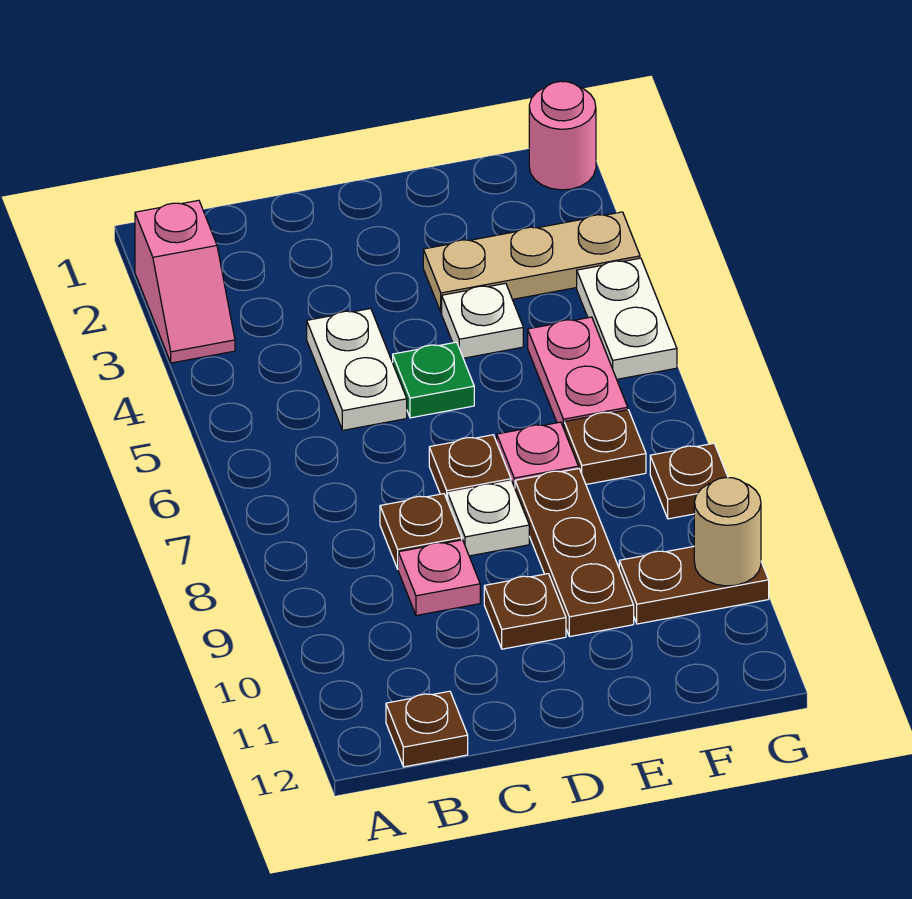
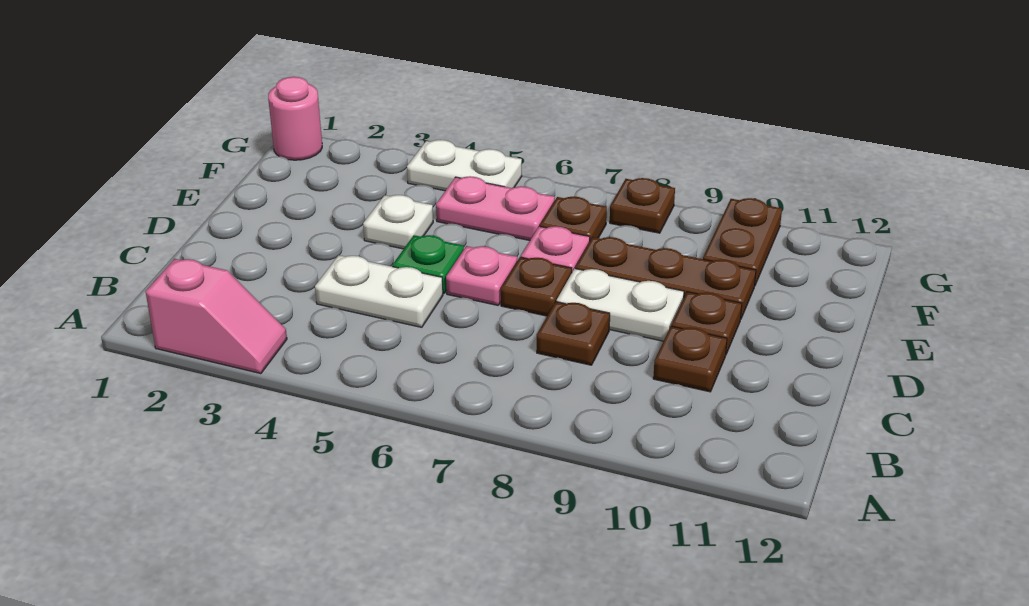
brown 1x1 plate [386,691,468,767] -> brown 1x1 plate moved to [653,326,727,392]
pink 1x1 plate [398,540,480,615] -> pink 1x1 plate moved to [446,246,517,305]
white 1x1 plate [448,481,529,556] -> white 1x2 plate [556,269,684,341]
tan 1x3 plate [423,212,640,313] -> none
tan 1x1 round brick [694,478,761,586] -> none

